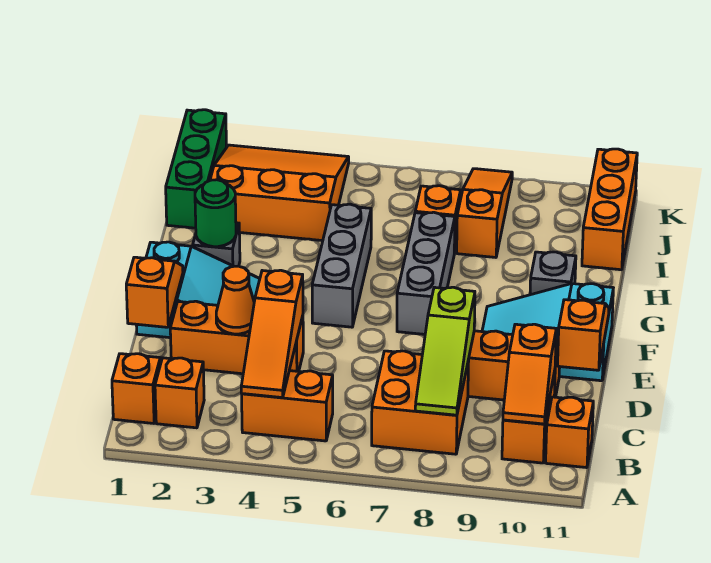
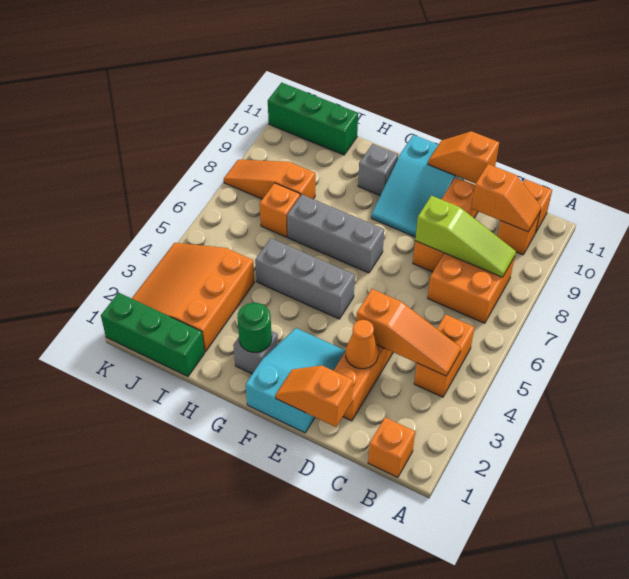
orange 1x1 brick [155,358,204,428] -> none
orange 1x3 brick [582,149,637,270] -> green 1x3 brick [268,83,358,155]

